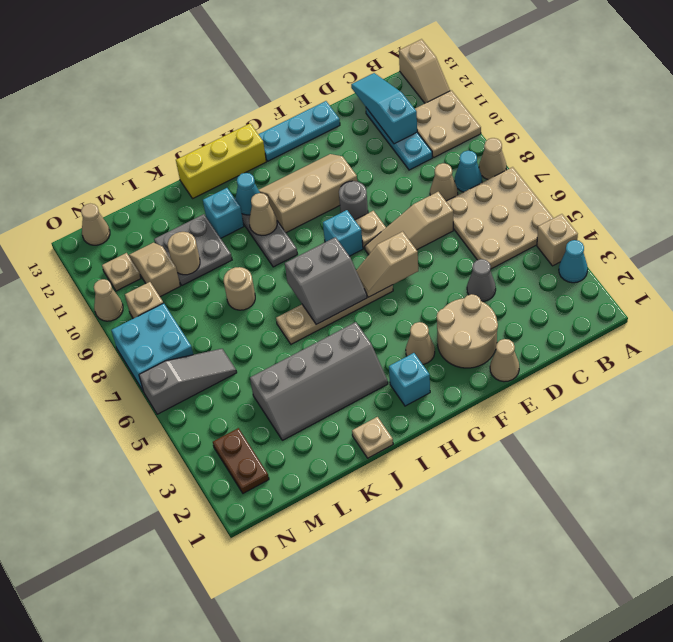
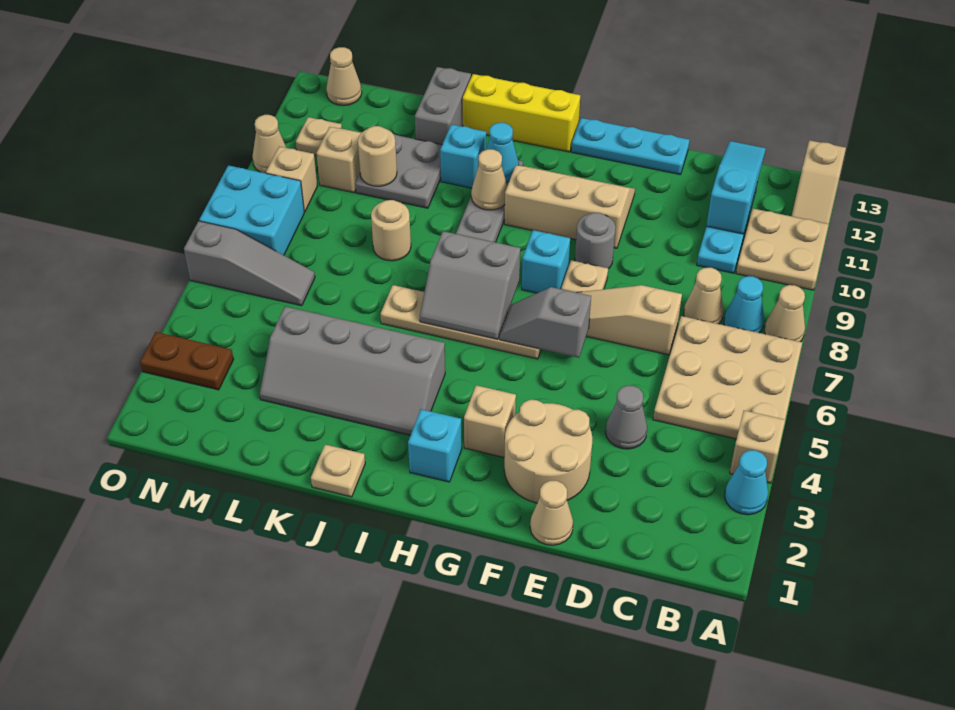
tan 1x2 slope [356,231,418,297] -> grey 1x2 slope [500,287,591,358]
tan 1x1 cone [406,322,435,364] -> tan 1x1 brick [464,385,516,457]
none -> grey 1x2 brick [415,67,471,144]
brown 1x2 plate [213,428,269,493] -> brown 1x2 plate turned to [140,332,233,390]

